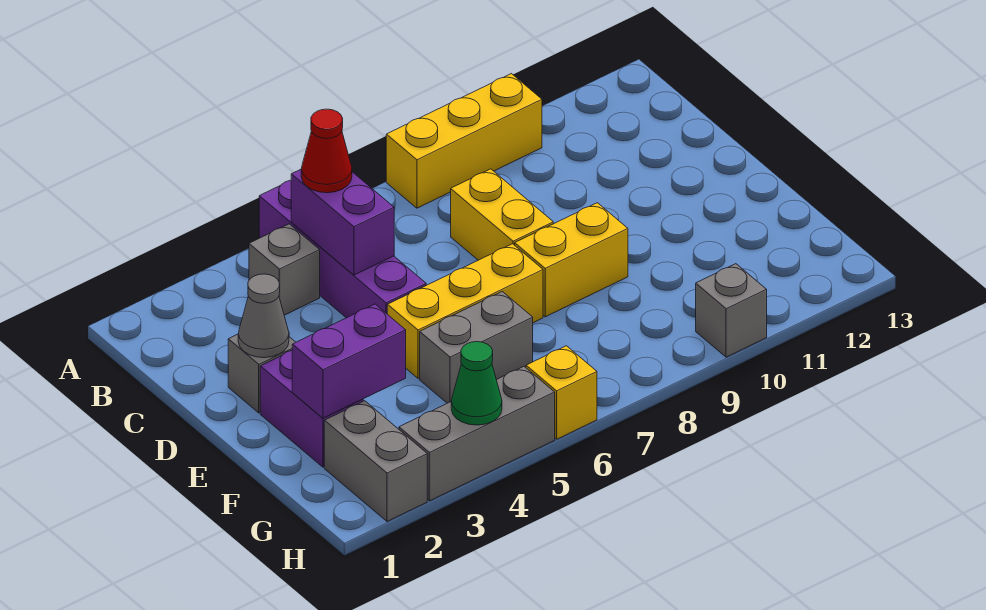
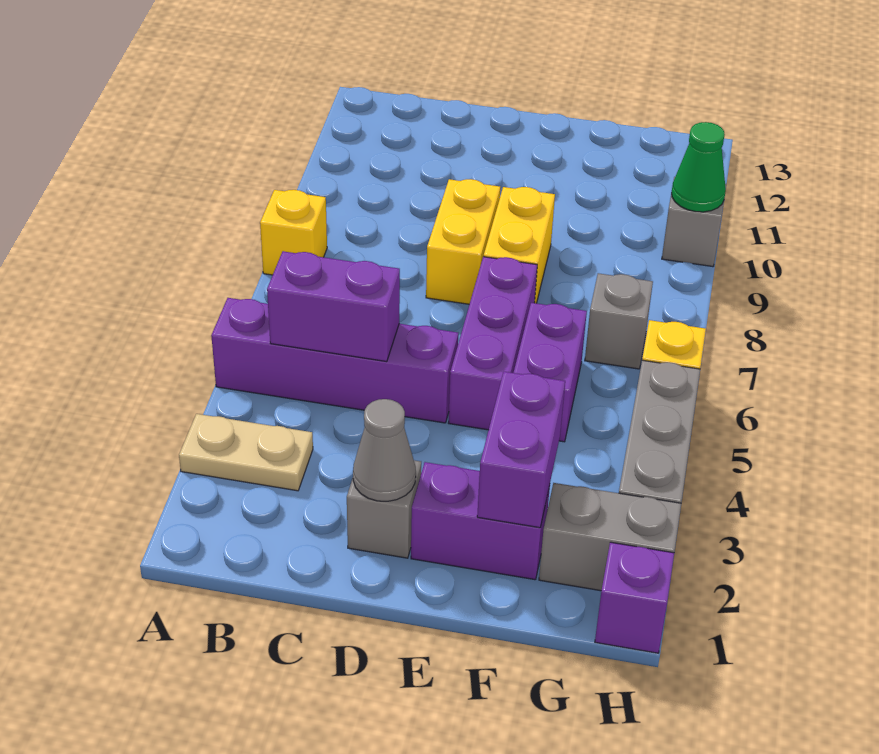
none -> tan 1x2 plate [179,414,313,491]
yellow 1x3 brick [386,74,542,208] -> yellow 1x1 brick [260,190,327,275]
grey 1x1 brick [249,224,320,315] -> grey 1x1 brick moved to [585,273,653,369]
red 1x1 cone [301,109,352,193] -> none
yellow 1x2 brick [451,169,553,260] -> yellow 1x2 brick turned to [426,179,500,304]
yellow 1x3 brick [387,244,543,378] -> purple 1x3 brick [449,257,537,430]
grey 1x2 brick [420,292,533,403] -> purple 1x2 brick [513,303,587,442]
none -> purple 1x1 brick [595,542,674,653]
green 1x1 cone [451,342,502,425] -> green 1x1 cone moved to [672,122,726,212]

